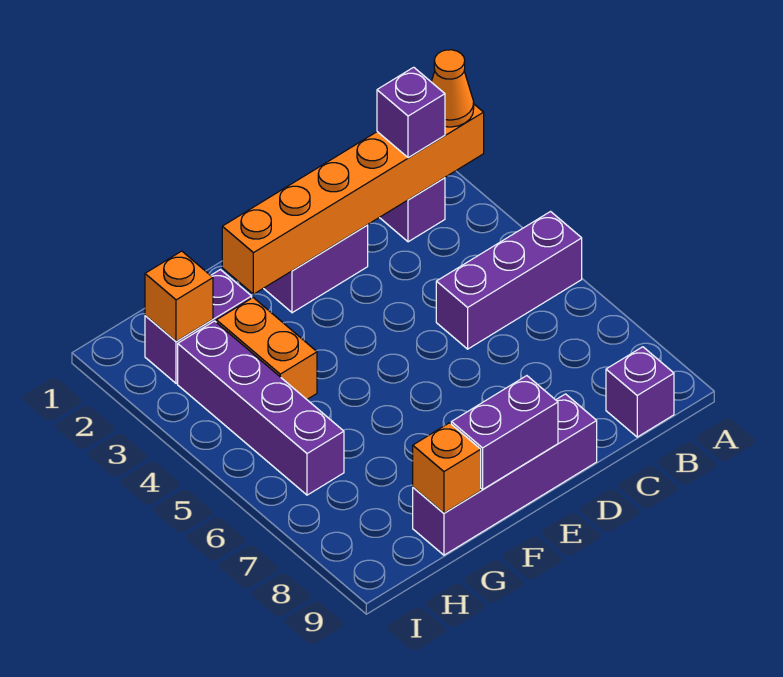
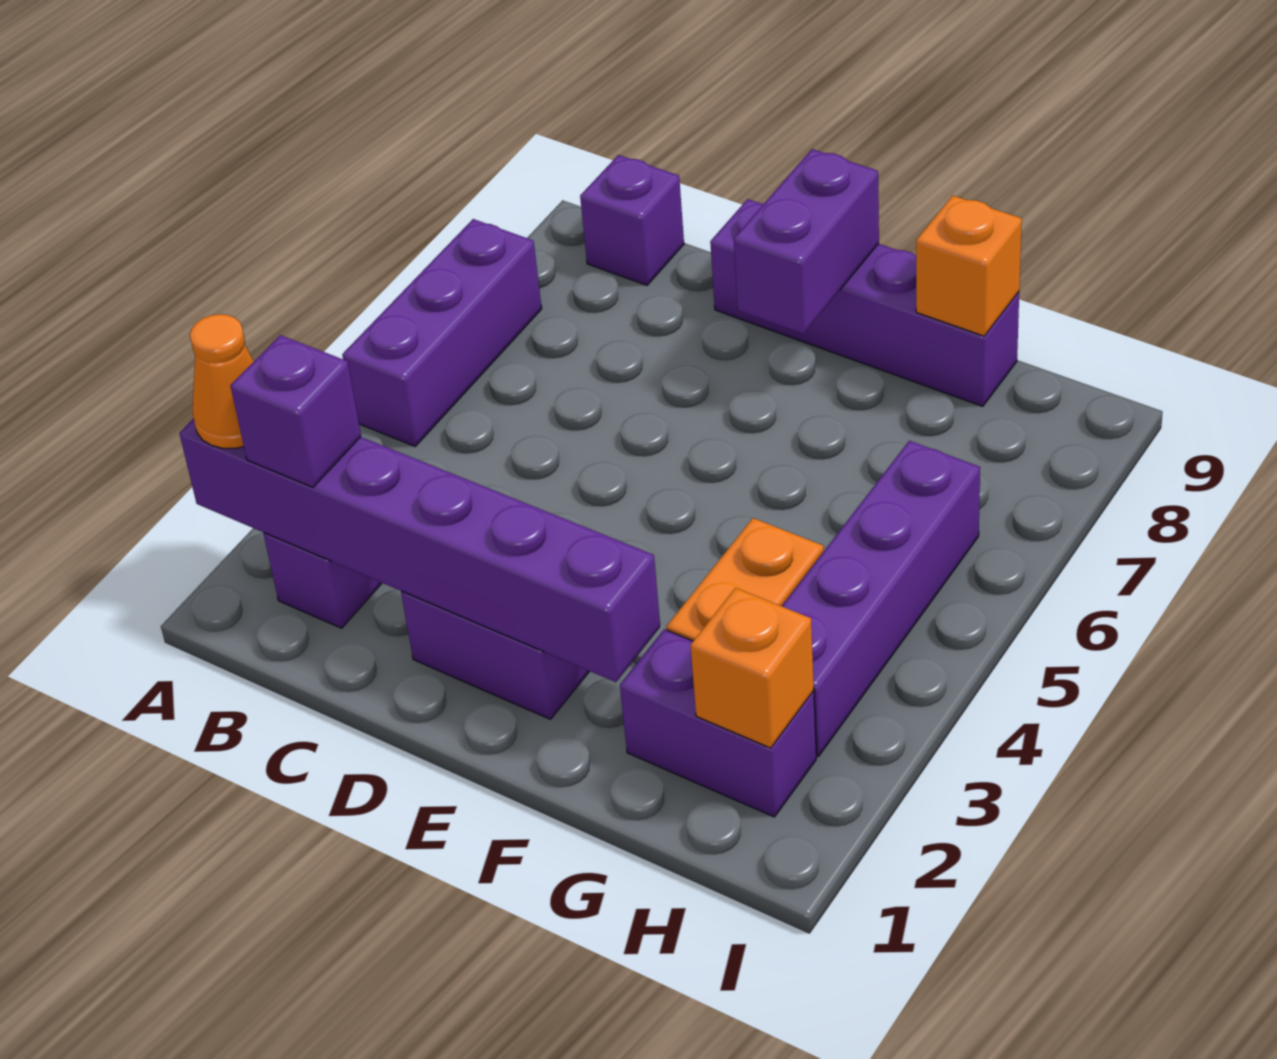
orange 1x6 brick [222,104,484,294] -> purple 1x6 brick [179,418,660,682]
purple 1x3 brick [436,212,582,349] -> purple 1x3 brick turned to [342,219,542,446]
purple 1x2 brick [451,376,558,489] -> purple 1x2 brick turned to [734,149,879,334]

